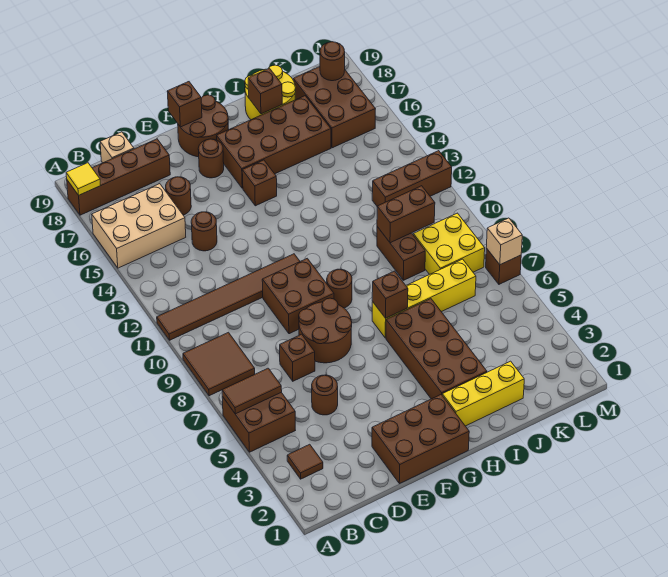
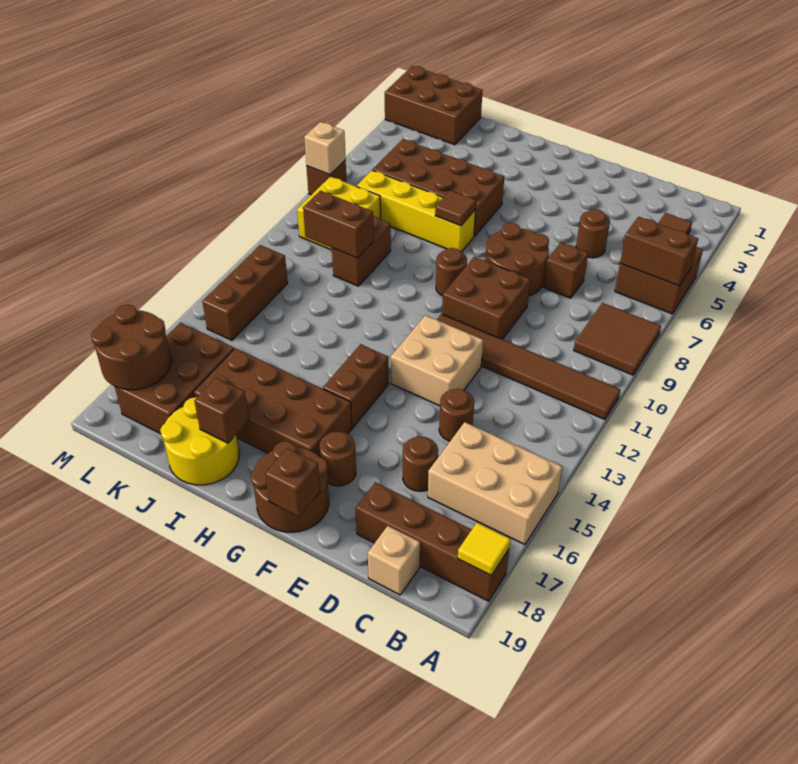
brown 1x2 tile [222,368,282,414] -> brown 1x2 brick [620,217,698,286]
brown 2x3 brick [372,395,469,484] -> brown 2x3 brick moved to [385,66,483,145]
none -> tan 2x2 brick [391,315,483,406]
brown 1x1 brick [242,160,277,206] -> brown 1x2 brick [323,344,389,428]
yellow 1x3 brick [442,361,524,426] -> none
brown 2x4 brick [386,299,487,399] -> brown 2x4 brick turned to [373,139,504,237]
brown 1x1 brick [372,271,408,318] -> brown 1x1 tile [435,190,476,226]
brown 1x3 brick [372,151,452,206] -> brown 1x3 brick turned to [202,245,288,340]
brown 1x1 round brick [320,42,345,81] -> brown 2x2 round brick [91,305,171,390]

